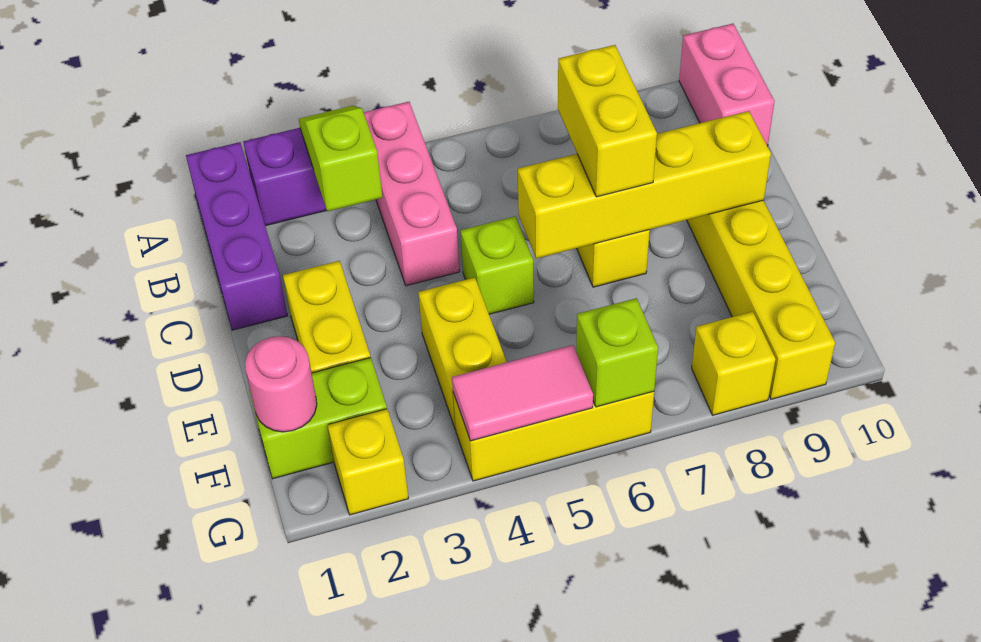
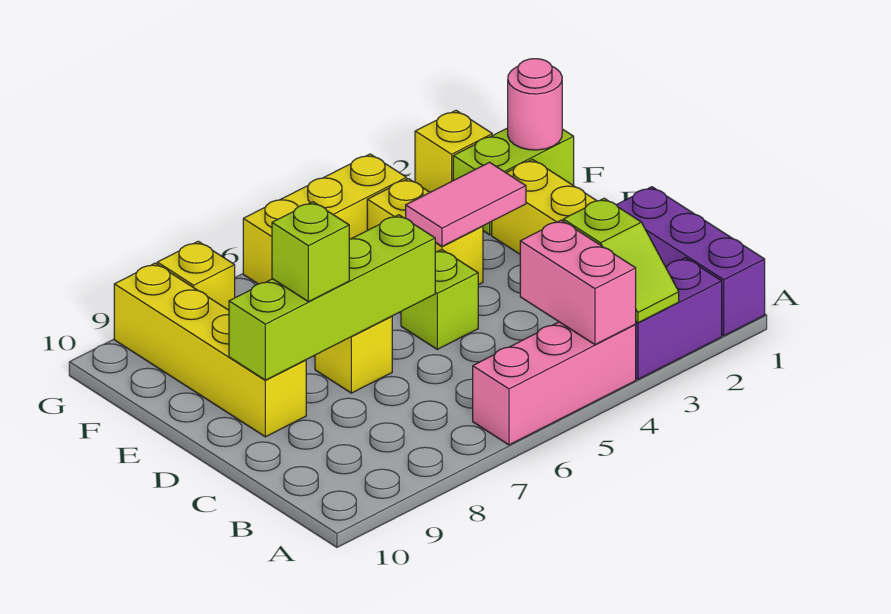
pink 1x3 brick [364,102,460,286] -> pink 1x3 brick turned to [473,322,636,445]
pink 1x2 brick [679,24,775,146] -> pink 1x2 brick moved to [520,220,636,345]
yellow 1x2 brick [558,45,657,197] -> none
yellow 1x4 brick [518,111,771,259] -> lime 1x4 brick [229,215,435,380]
pink 1x2 tile [452,345,593,441] -> pink 1x2 tile moved to [406,162,526,246]
lime 1x1 brick [576,298,658,407] -> lime 1x1 brick moved to [272,202,349,302]

